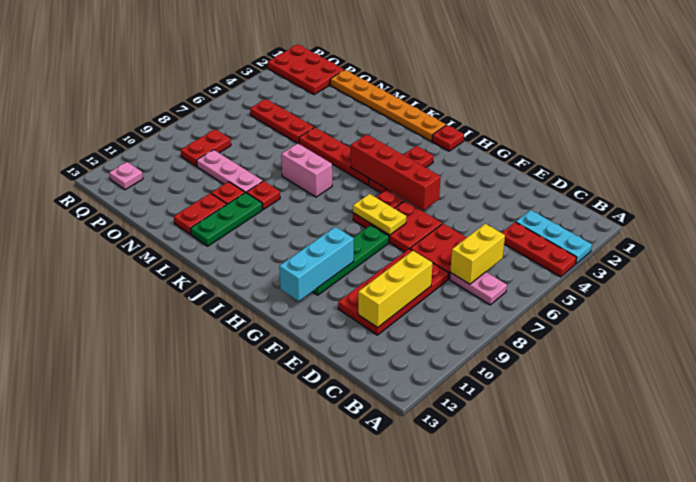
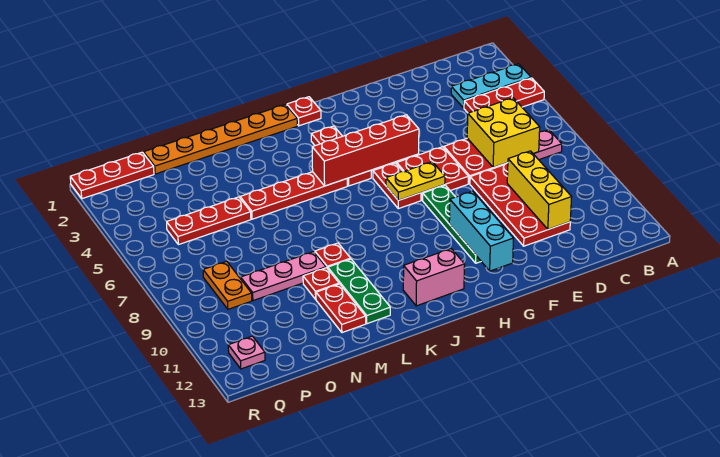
yellow 1x2 brick [450,224,505,284] -> yellow 2x2 brick [467,98,540,167]
pink 1x2 brick [281,143,332,197] -> pink 1x2 brick moved to [403,249,465,306]
red 2x3 plate [268,45,344,95] -> red 1x3 plate [70,152,154,199]
red 1x2 plate [181,129,231,166] -> orange 1x2 plate [203,261,252,309]

